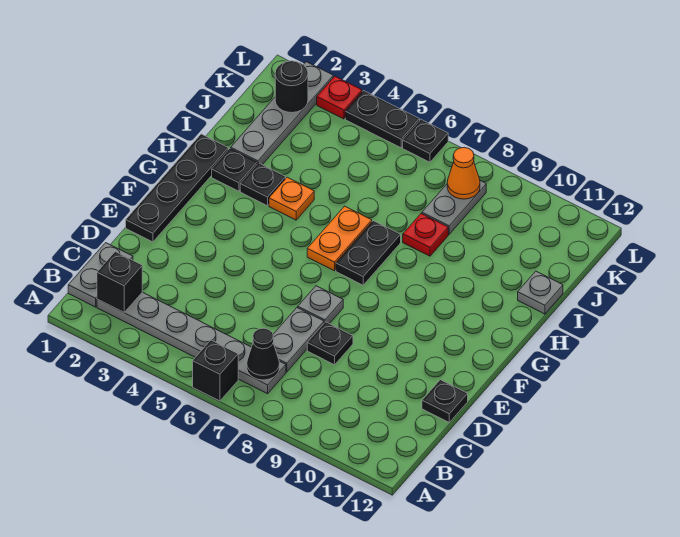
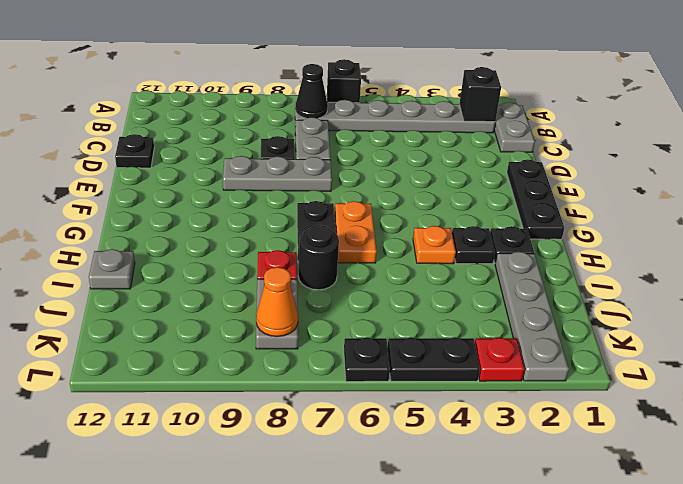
black 1x4 plate [126,134,228,242] -> black 1x3 plate [507,159,564,239]
grey 1x1 plate [298,286,343,324] -> grey 1x3 plate [223,156,332,191]
black 1x1 round brick [275,61,308,113] -> black 1x1 round brick moved to [298,225,339,290]

